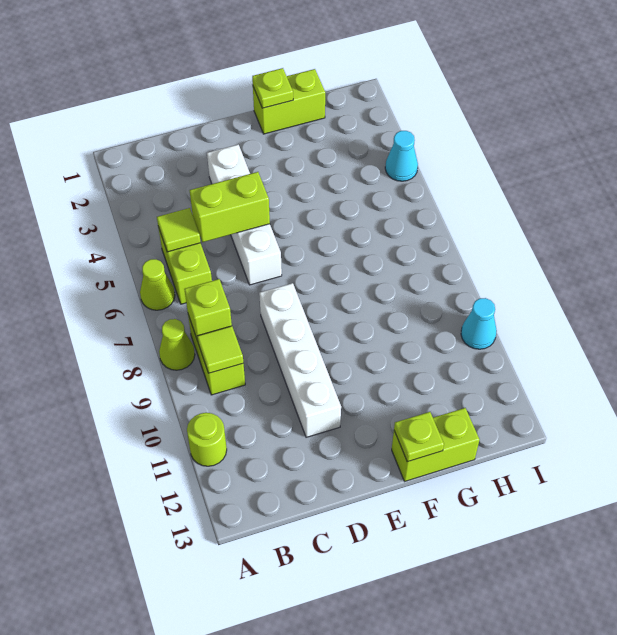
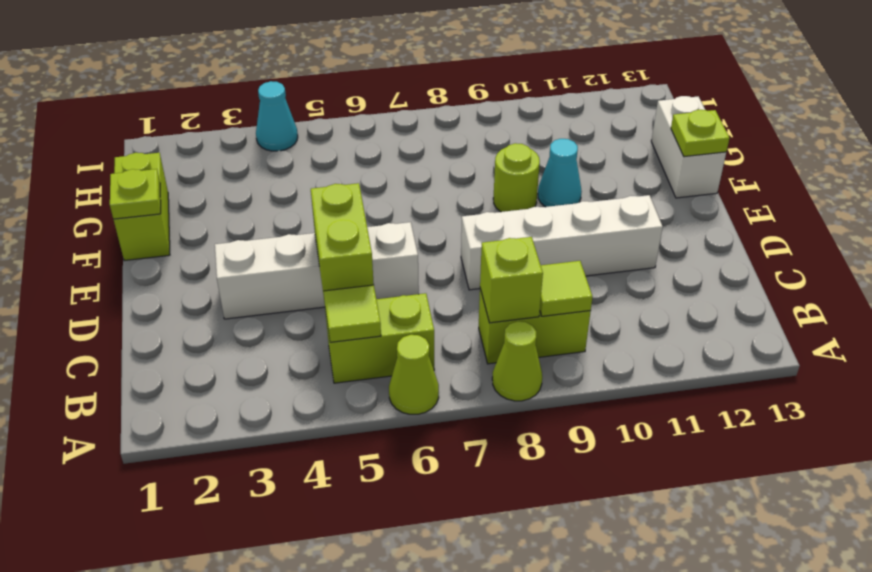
lime 1x1 round brick [187,413,227,466] -> lime 1x1 round brick moved to [493,143,540,212]
lime 1x2 brick [392,408,479,481] -> white 1x2 brick [651,96,726,198]
cyan 1x1 cone [461,298,497,349] -> cyan 1x1 cone moved to [538,139,582,207]

